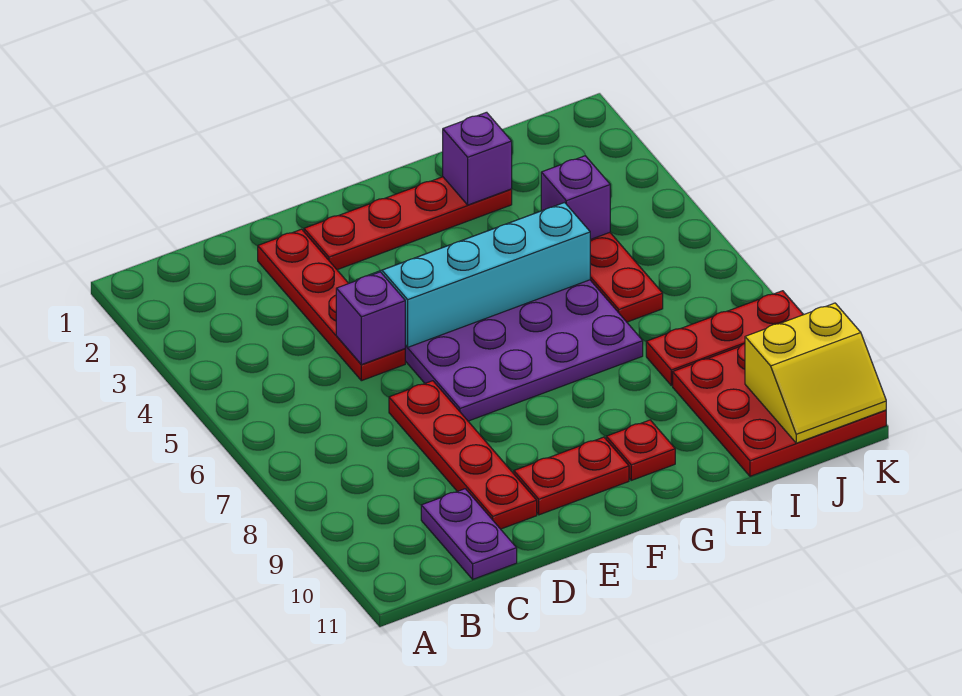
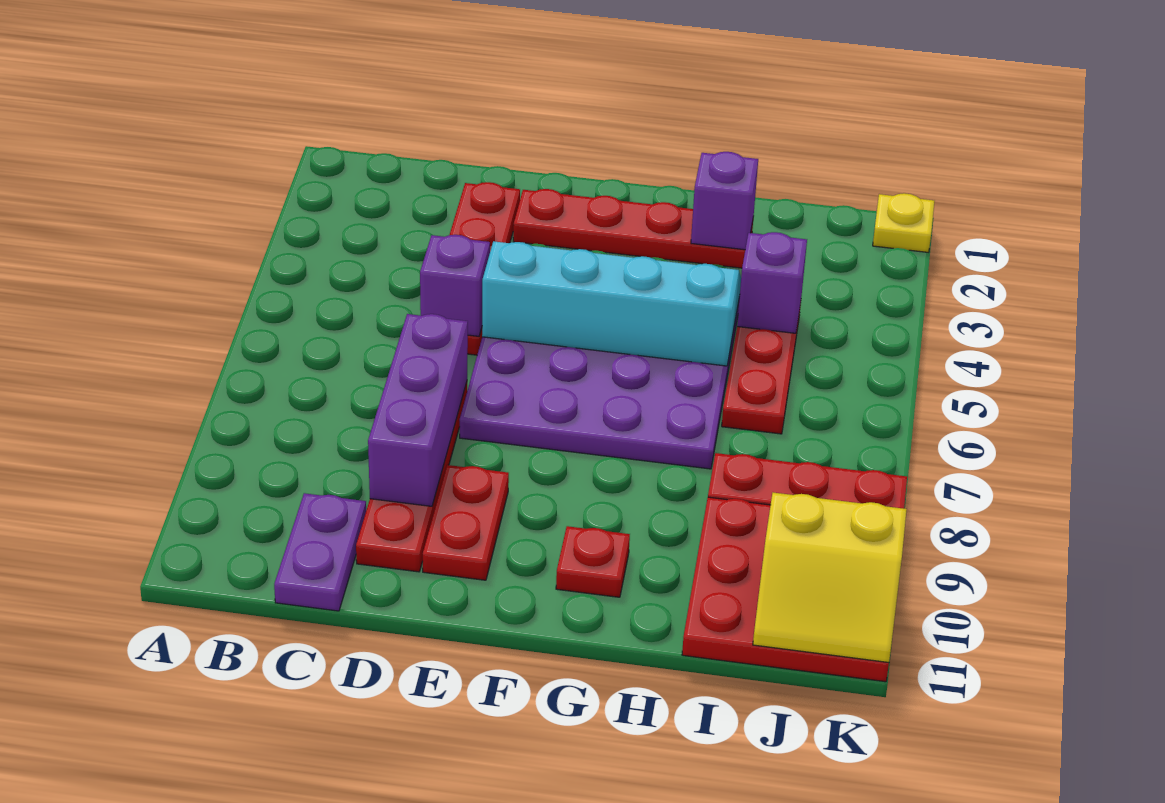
none -> purple 1x3 brick [368,314,468,506]
red 1x2 plate [514,437,629,515] -> red 1x2 plate turned to [423,465,509,580]
none -> yellow 1x1 plate [873,193,934,252]

